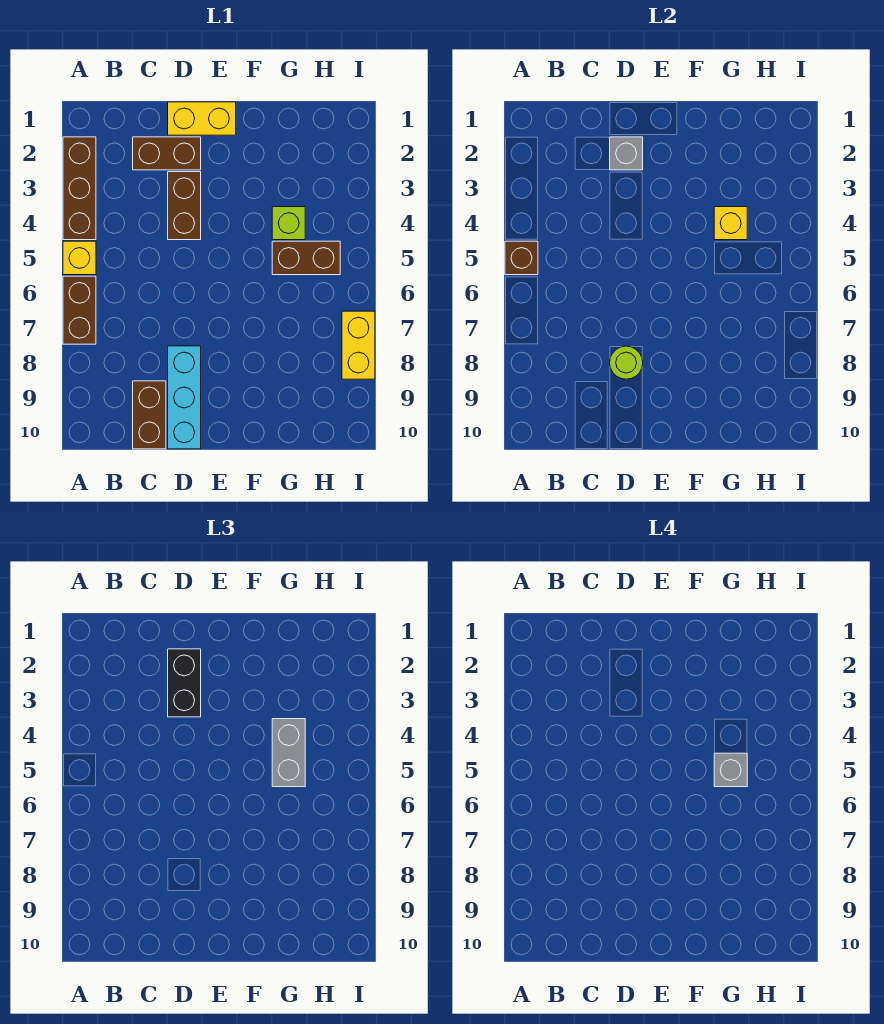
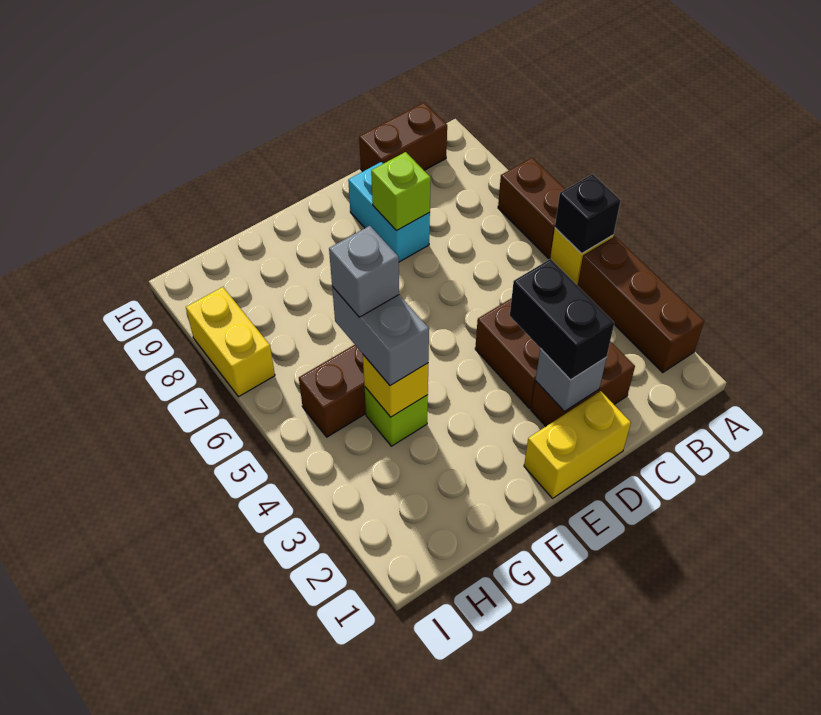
brown 1x1 brick [505,241,538,275] -> black 1x1 brick [555,174,621,254]
brown 1x2 brick [133,381,166,449] -> brown 1x2 brick turned to [359,103,447,171]
cyan 1x3 brick [168,346,201,449] -> cyan 1x2 brick [348,162,430,262]
lime 1x1 round brick [610,346,643,379] -> lime 1x1 brick [371,152,431,231]

